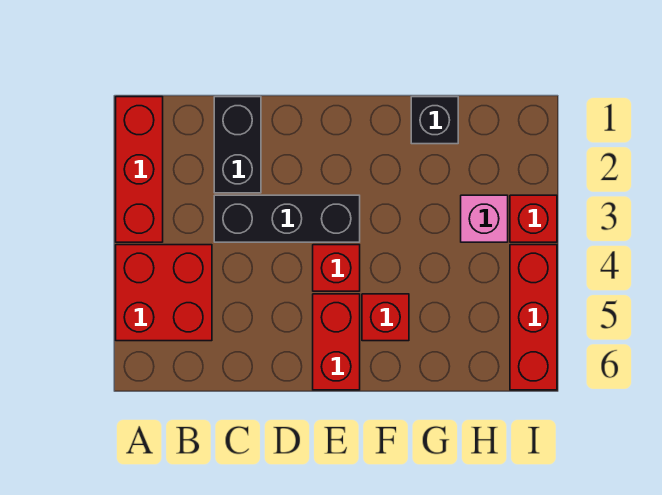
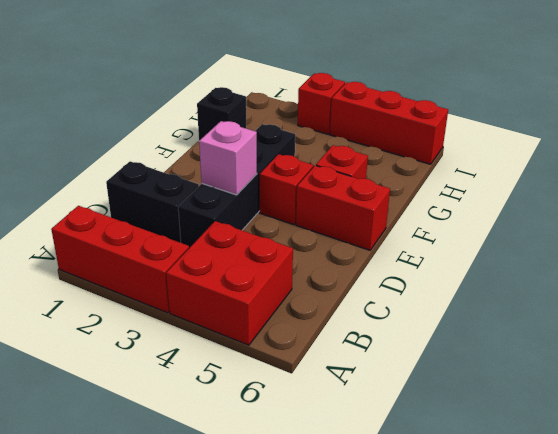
black 1x3 brick [214,195,360,242] -> black 1x4 brick [178,124,295,248]
pink 1x1 brick [461,195,508,242] -> pink 1x1 brick moved to [199,121,257,195]

